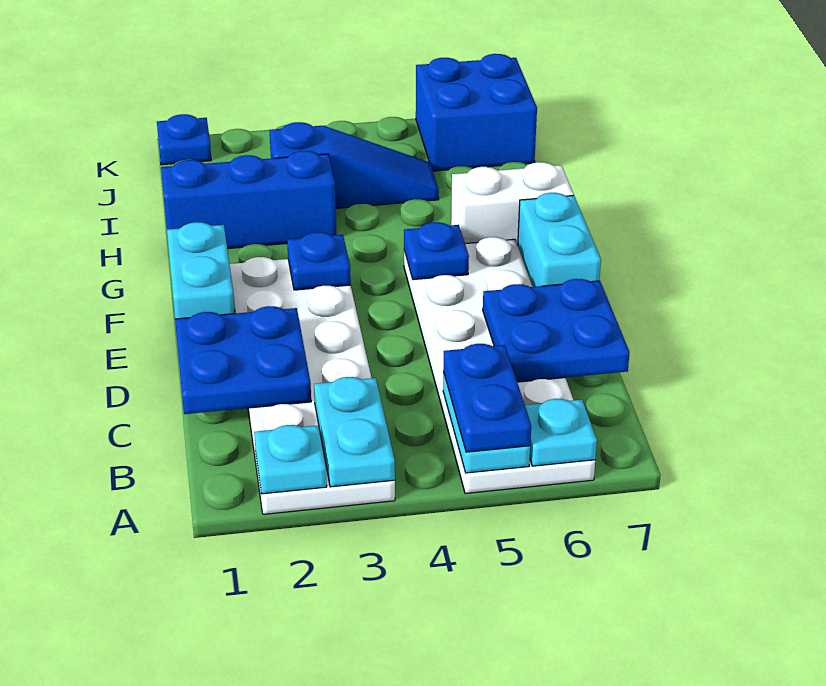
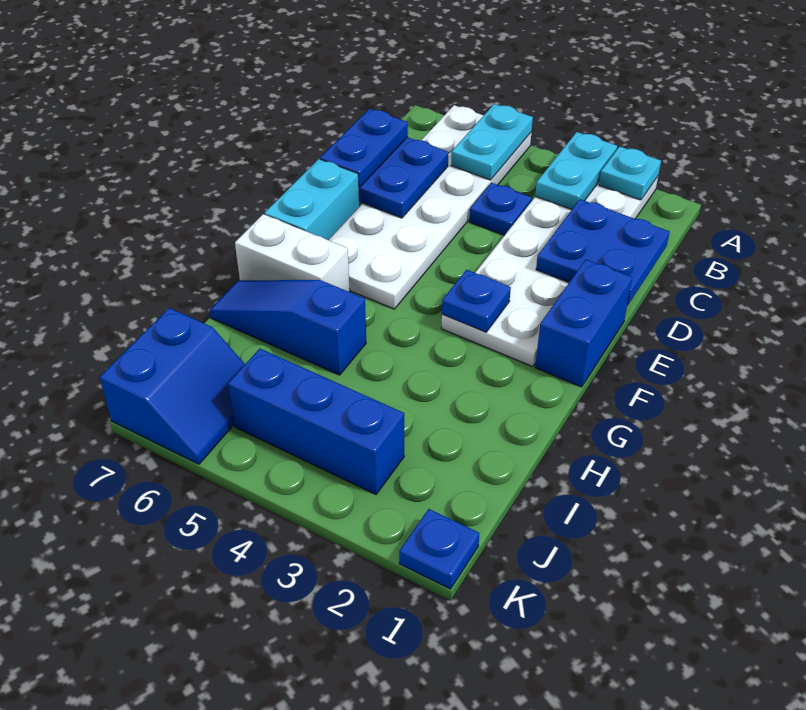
blue 1x2 plate [443,344,531,452] -> blue 1x2 plate moved to [320,109,408,187]
cyan 1x1 plate [525,399,597,466] -> none
cyan 1x2 brick [167,222,235,319] -> blue 1x2 brick [535,260,632,387]
blue 1x1 plate [404,222,469,280] -> blue 1x1 plate moved to [470,183,532,235]
blue 1x3 brick [161,151,336,249] -> blue 1x3 brick moved to [228,349,404,494]
blue 1x3 slope [270,122,439,208] -> blue 1x3 slope moved to [210,280,366,375]
blue 2x2 brick [416,54,537,171] -> blue 2x2 slope [100,308,245,464]

